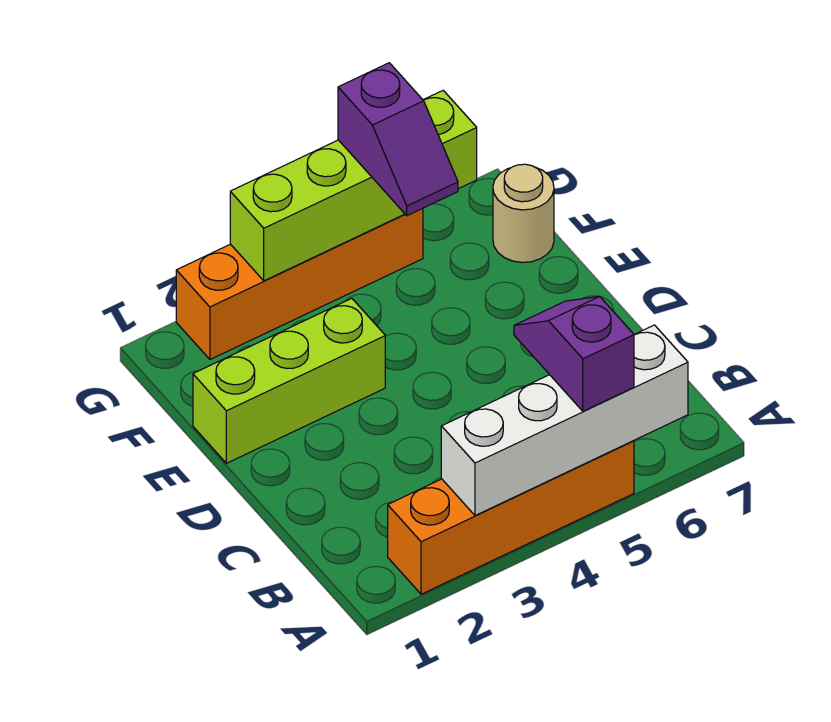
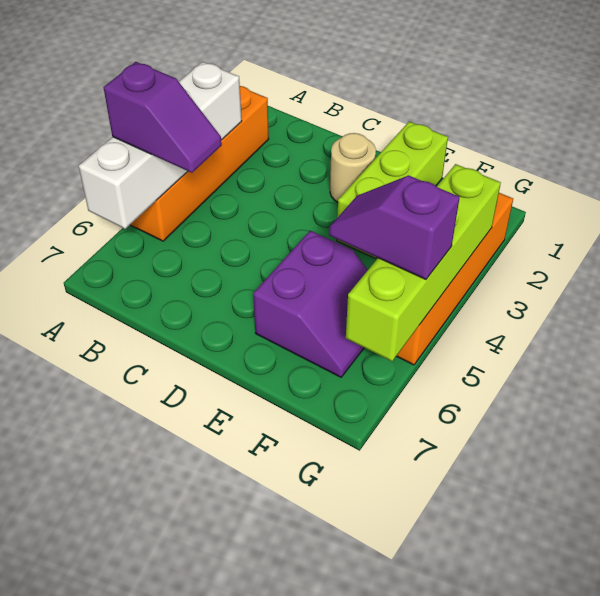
none -> purple 2x2 slope [253,231,368,377]
tan 1x1 round brick [493,164,554,262] -> tan 1x1 round brick moved to [330,133,376,202]

